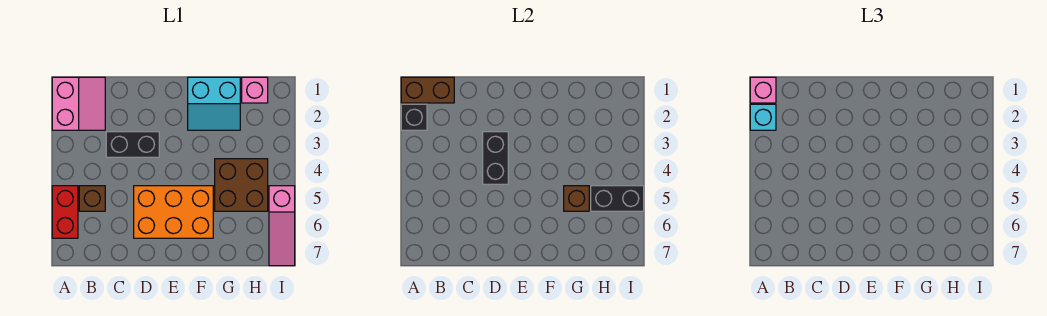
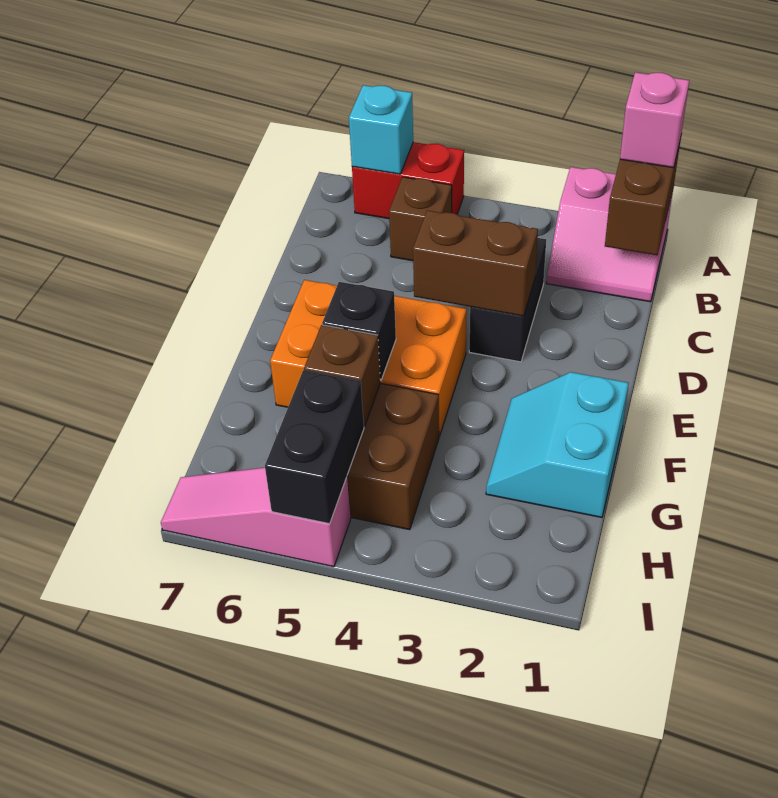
black 1x1 brick [401,104,427,130] -> black 1x1 brick moved to [322,282,396,381]
cyan 1x1 brick [750,104,776,130] -> cyan 1x1 brick moved to [349,85,413,174]
black 1x2 brick [483,132,508,184] -> brown 1x2 brick [413,210,538,316]
orange 2x3 brick [134,186,213,238] -> orange 2x3 brick turned to [270,280,467,436]
pink 1x1 brick [242,77,268,103] -> none

